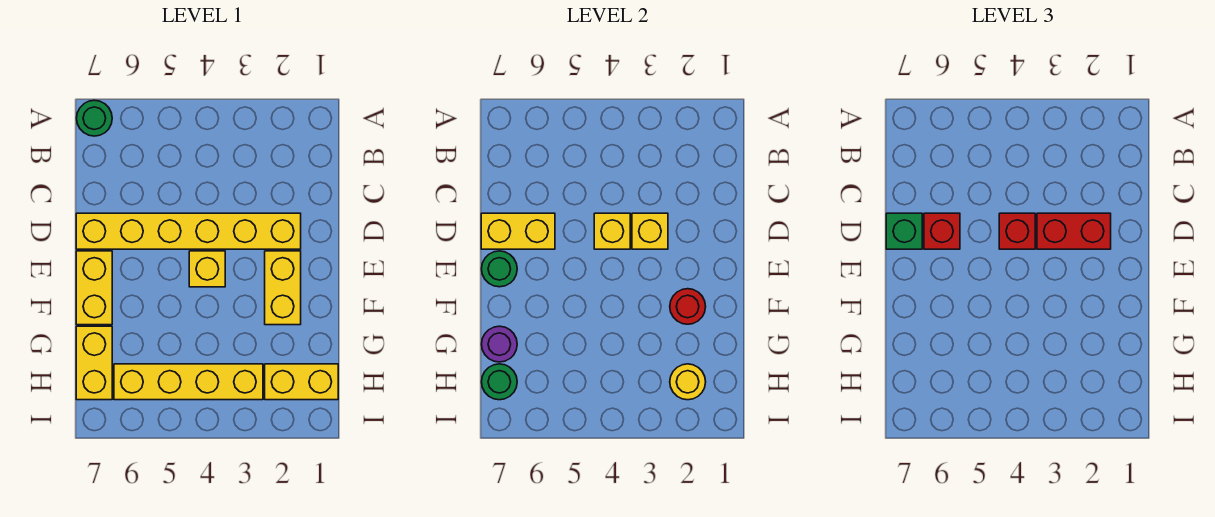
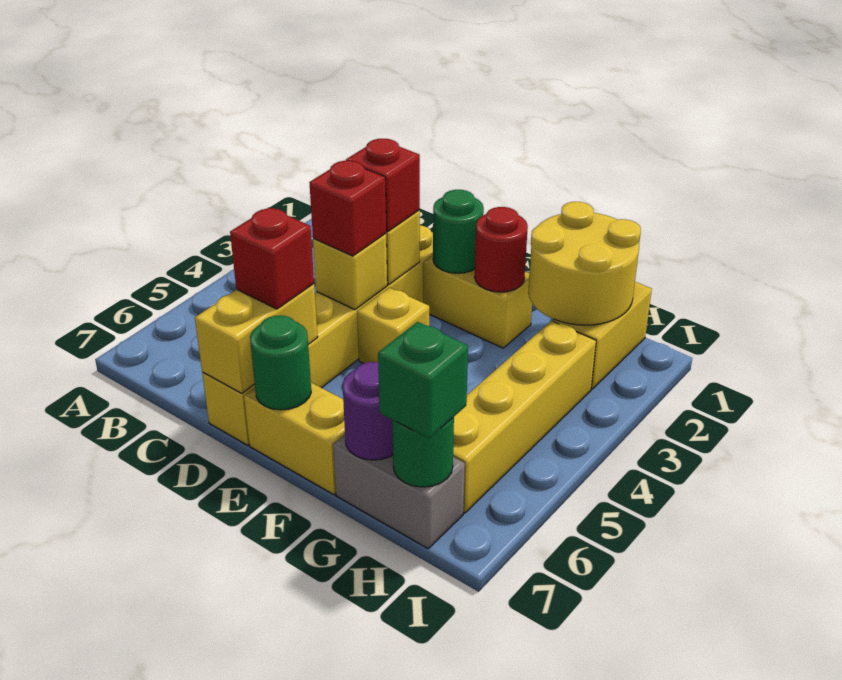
green 1x1 round brick [77,100,112,136] -> green 1x1 round brick moved to [433,190,484,273]
red 1x2 brick [1037,213,1111,249] -> red 1x1 brick [346,139,420,232]
green 1x1 brick [886,213,922,249] -> green 1x1 brick moved to [378,322,468,439]
yellow 1x2 brick [76,326,112,400] -> grey 1x2 brick [333,435,465,548]
yellow 1x1 round brick [670,364,706,400] -> yellow 2x2 round brick [528,202,641,325]

